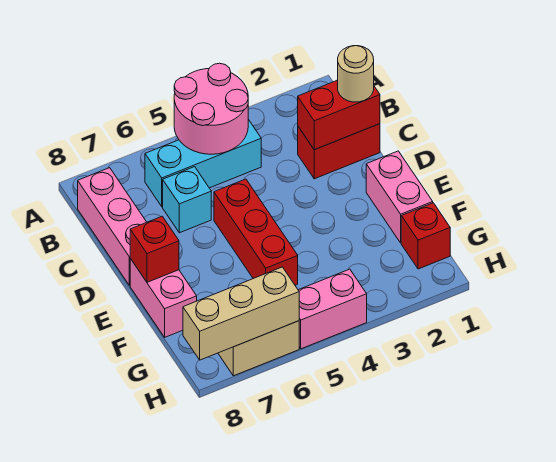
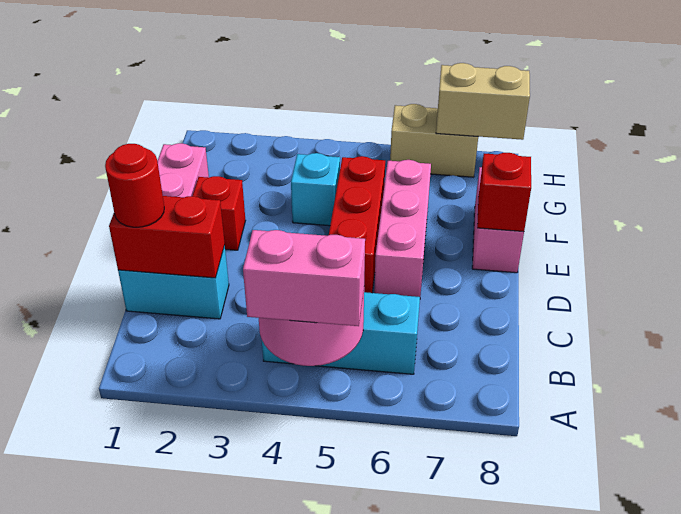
pink 1x3 brick [78,168,147,286] -> pink 1x3 brick moved to [374,160,431,297]
red 1x2 brick [298,124,380,179] -> cyan 1x2 brick [118,245,229,319]
tan 1x1 round brick [338,46,374,102] -> red 1x1 round brick [105,144,164,227]
cyan 1x1 brick [163,167,211,233] -> cyan 1x1 brick moved to [291,153,340,226]
red 1x1 brick [401,203,450,269] -> red 1x1 brick moved to [193,176,245,250]
pink 1x2 brick [298,269,367,349] -> pink 1x2 brick moved to [243,230,365,326]
tan 1x3 brick [183,267,299,360] -> tan 1x2 brick [436,63,530,140]

